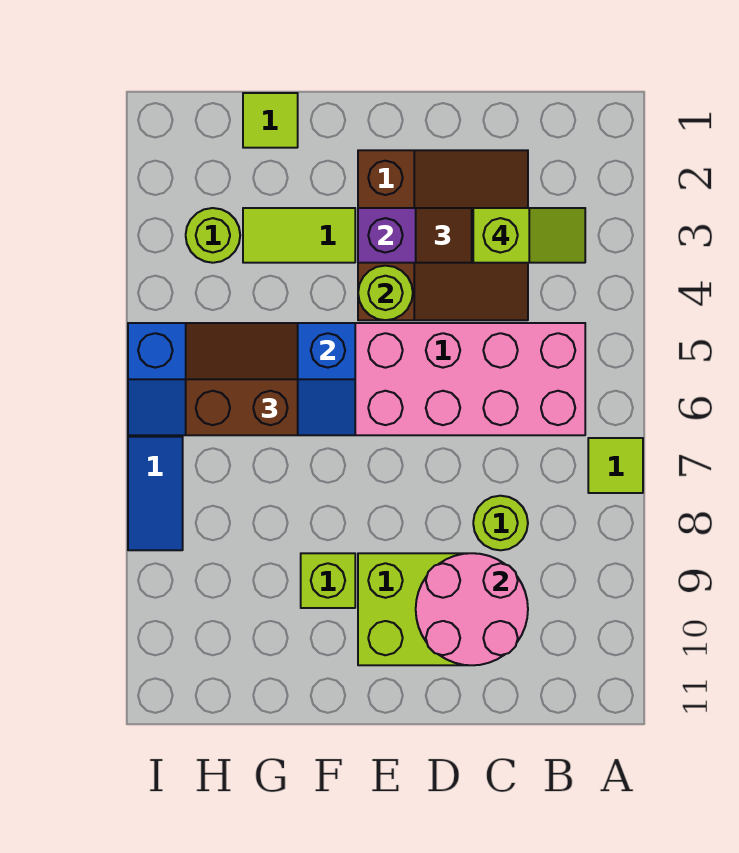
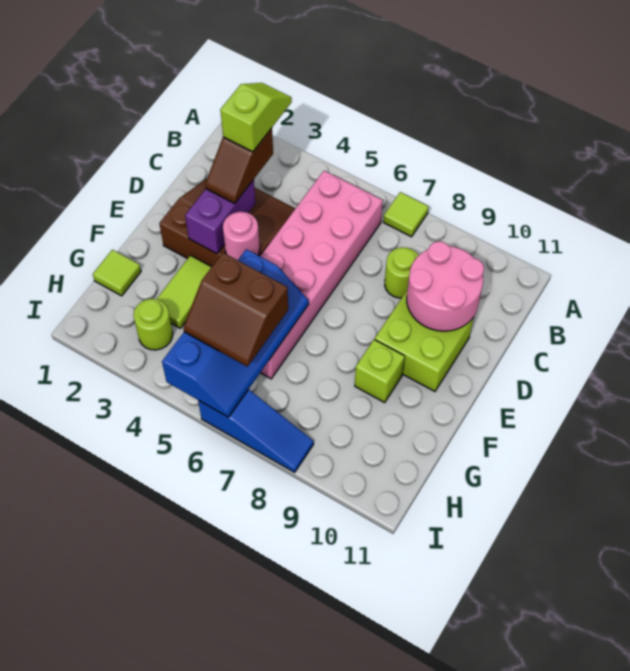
lime 1x1 round brick [358,266,413,320] -> pink 1x1 round brick [223,212,260,260]
brown 2x2 slope [186,323,298,435] -> brown 2x2 slope turned to [183,253,288,367]

